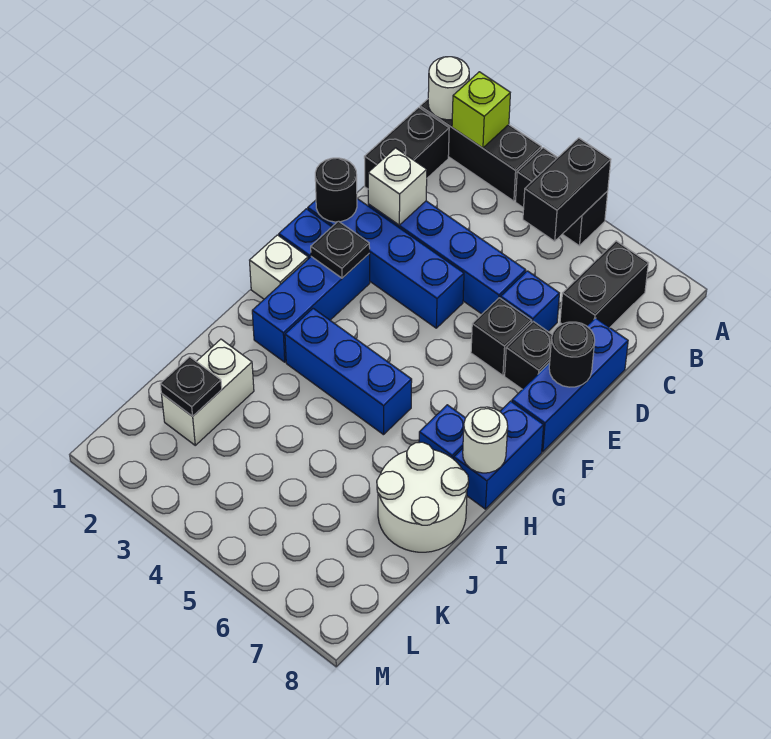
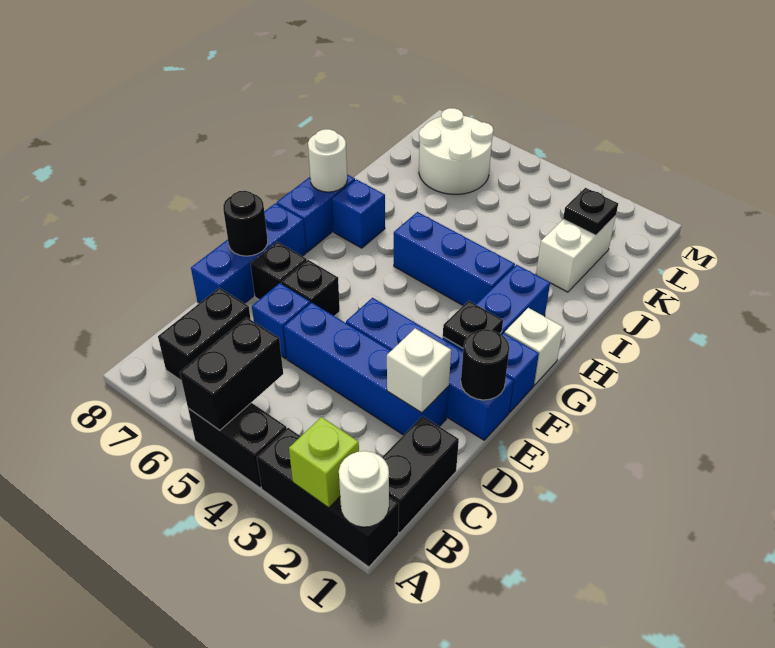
white 2x2 round brick [377,442,469,552] -> white 2x2 round brick moved to [419,108,493,194]

